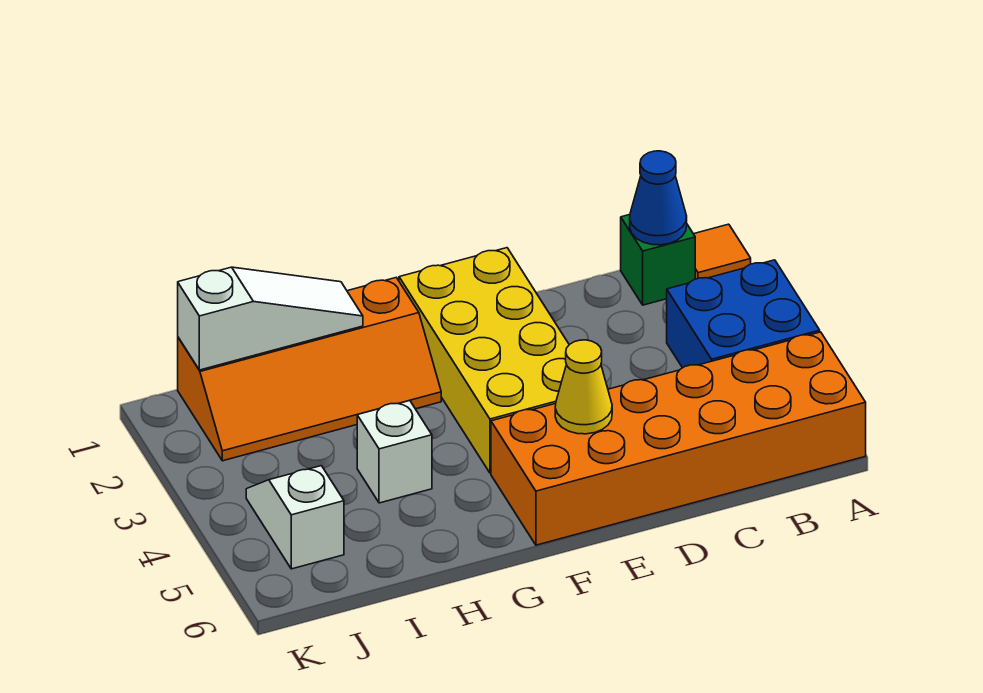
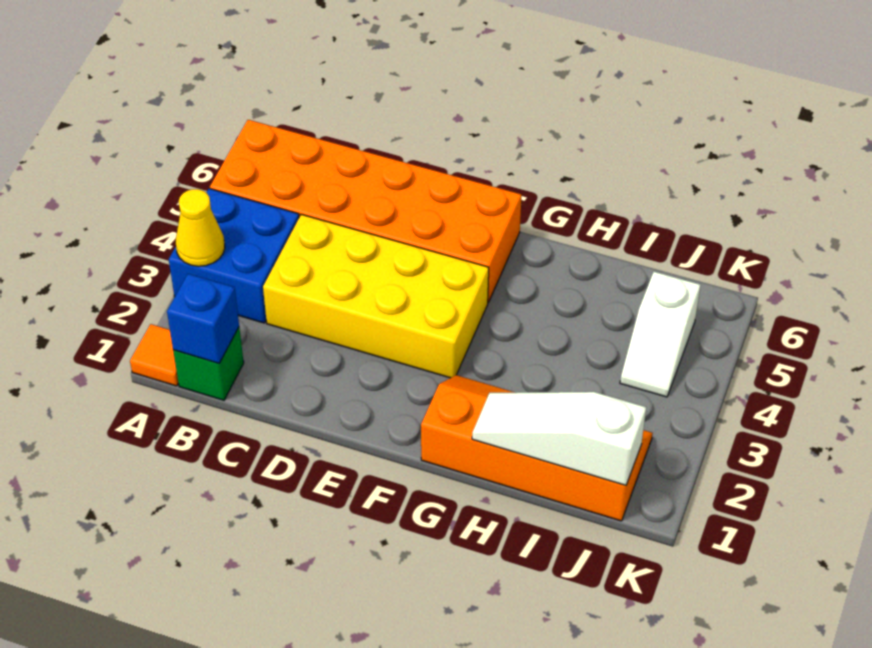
blue 1x1 cone [630,151,687,245] -> blue 1x1 brick [167,274,239,363]
yellow 2x4 brick [399,248,569,473] -> yellow 2x4 brick turned to [263,214,489,378]
yellow 1x1 cone [555,340,612,434] -> yellow 1x1 cone moved to [176,189,225,266]
white 1x1 brick [357,401,432,503] -> none

